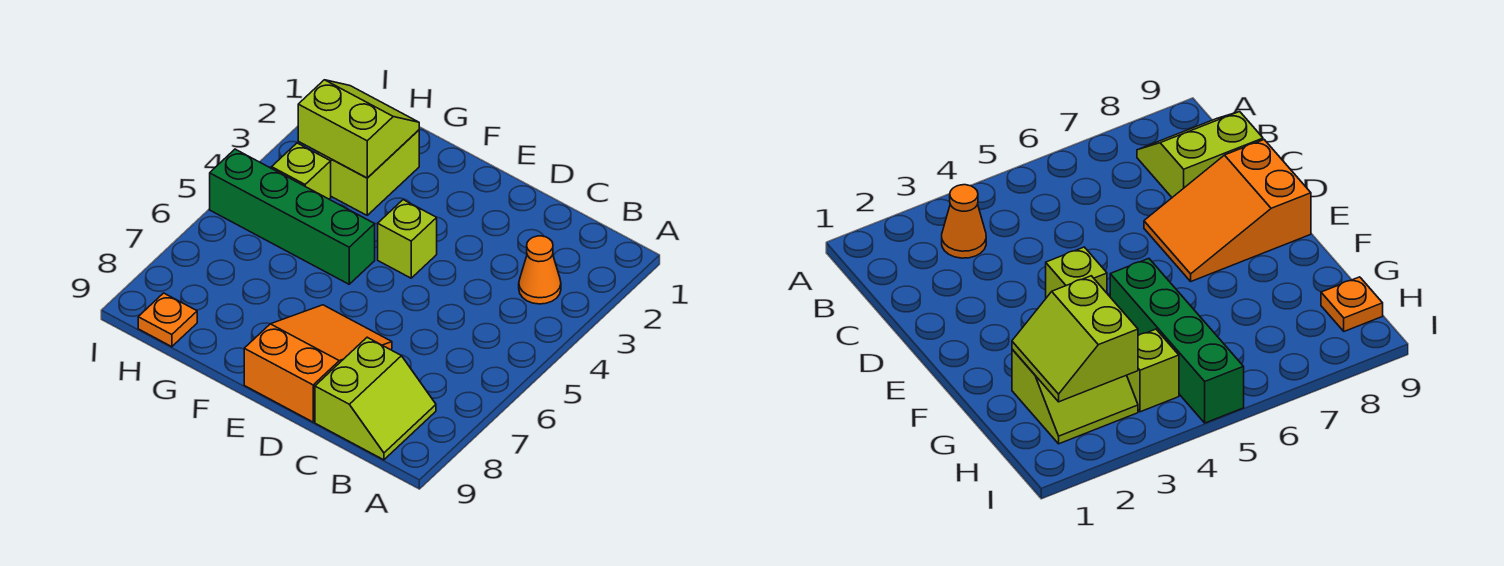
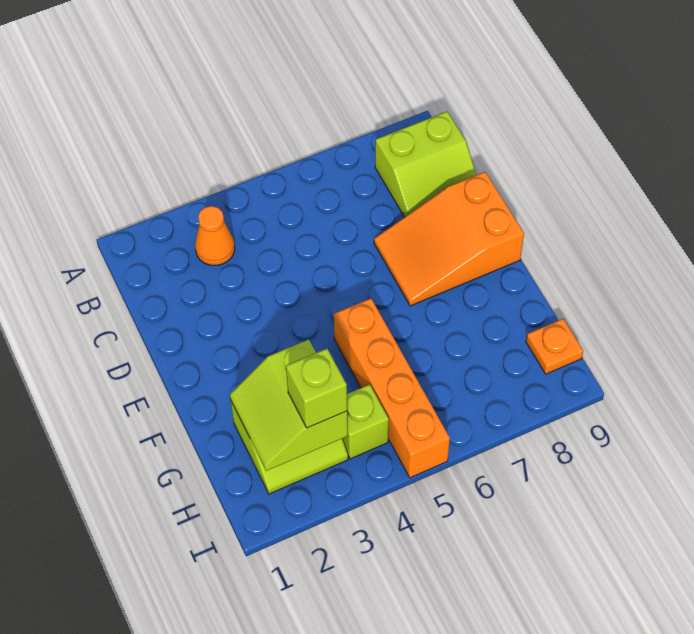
lime 2x2 slope [315,337,436,460] -> lime 2x2 slope turned to [375,112,476,217]
lime 1x1 brick [378,200,437,278] -> lime 1x1 brick moved to [286,349,347,428]
green 1x4 brick [210,149,375,284] -> orange 1x4 brick [334,299,450,478]

